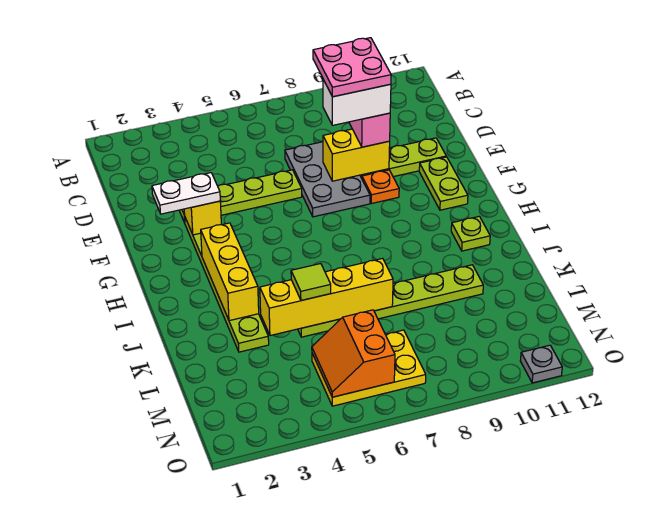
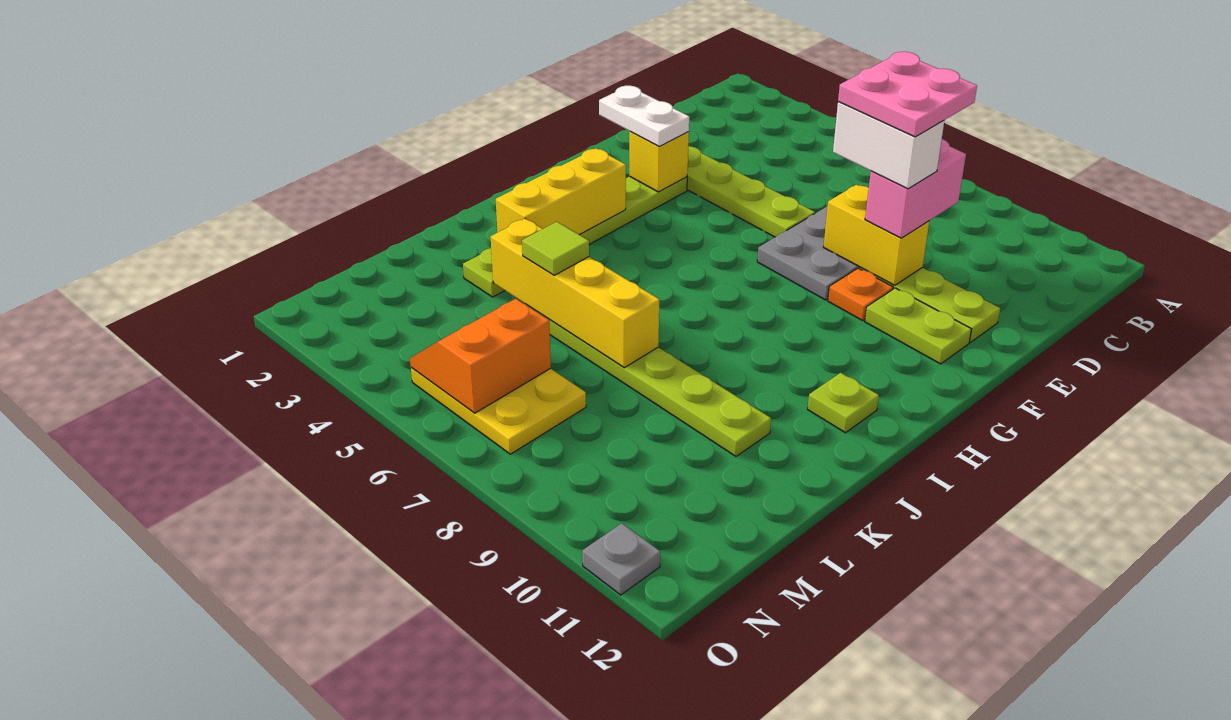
lime 1x2 plate [419,157,468,210] -> lime 1x2 plate turned to [865,288,971,364]

